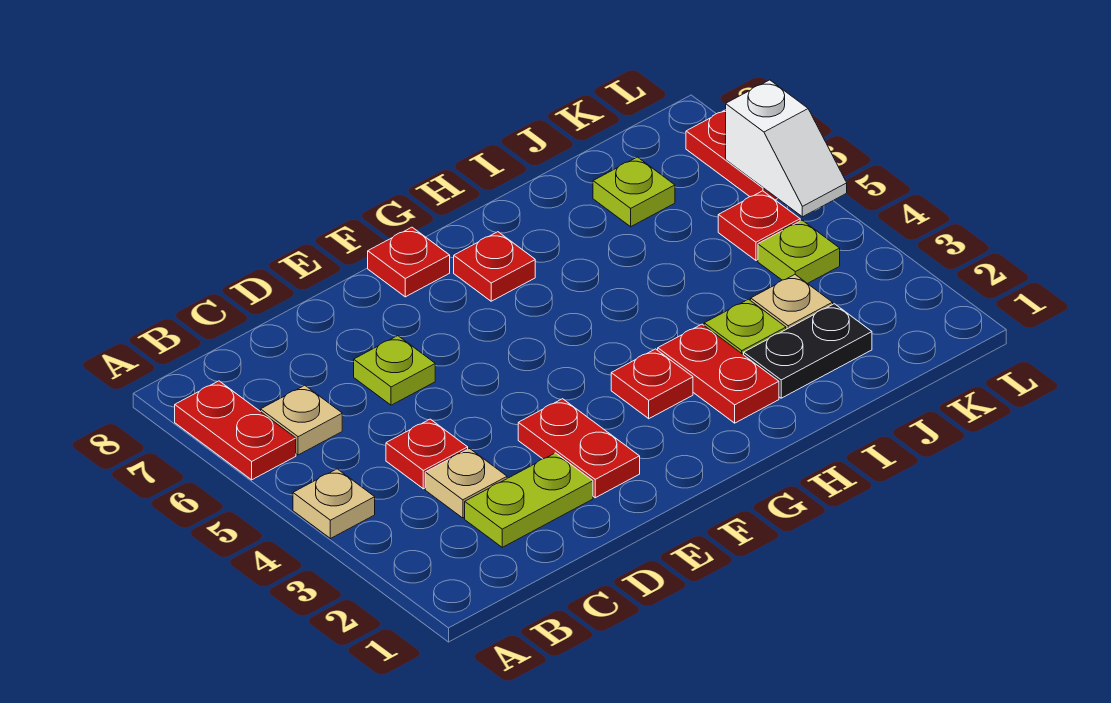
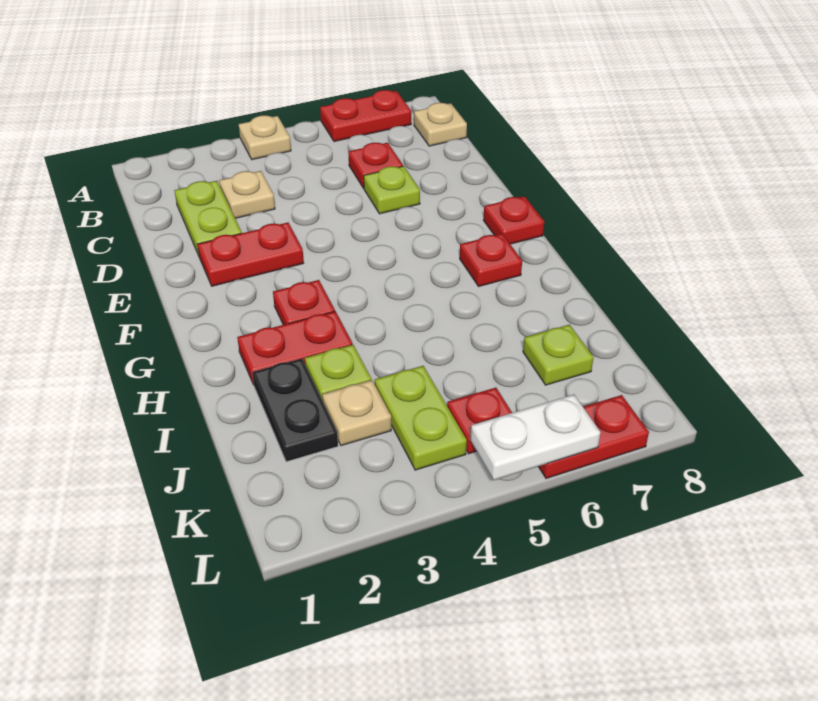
tan 1x1 plate [260,385,342,455] -> tan 1x1 plate moved to [414,103,467,146]
red 1x1 plate [386,419,468,489] -> red 1x1 plate moved to [348,143,403,188]
lime 1x1 plate [758,220,840,284] -> lime 1x2 plate [375,366,467,470]
white 1x2 slope [726,80,847,217] -> white 1x2 plate [470,394,601,480]

